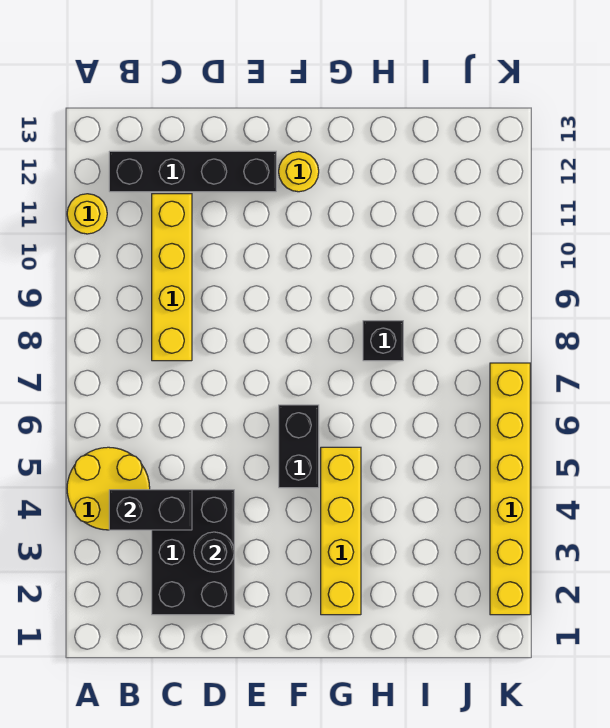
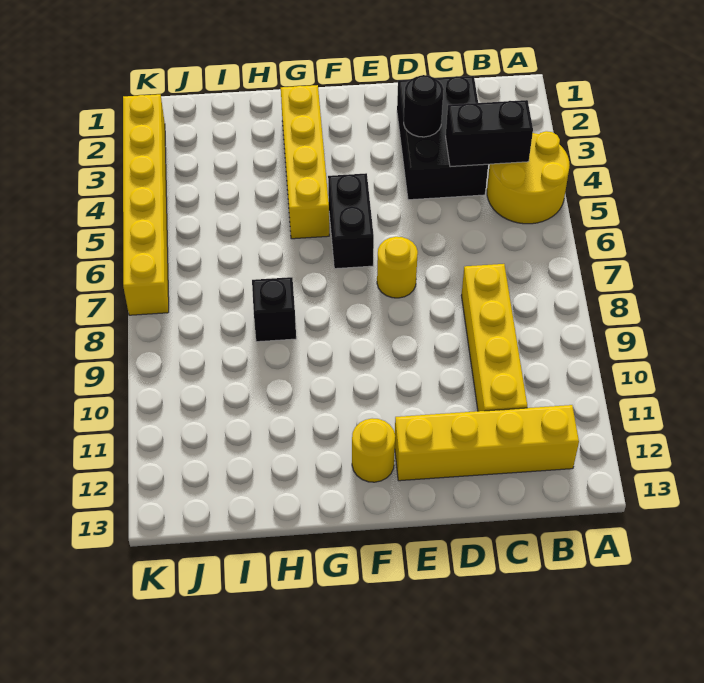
yellow 1x1 round brick [67,194,107,234] -> yellow 1x1 round brick moved to [377,237,418,298]
black 1x4 brick [109,151,276,192] -> yellow 1x4 brick [395,405,579,481]

